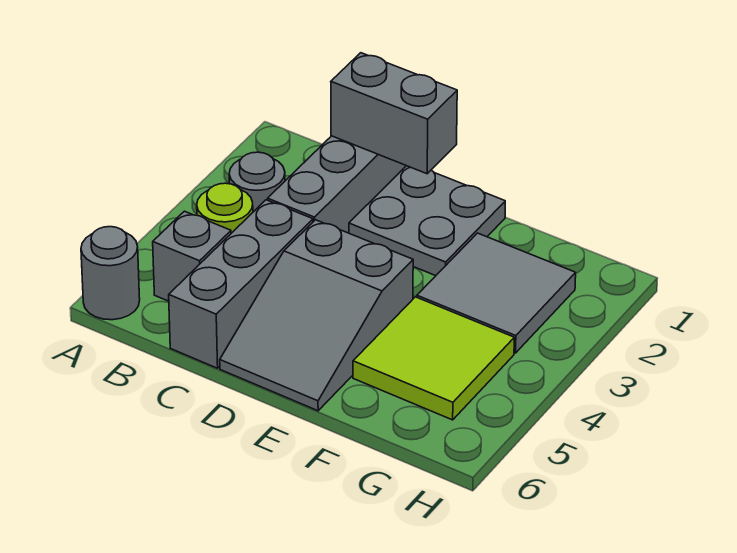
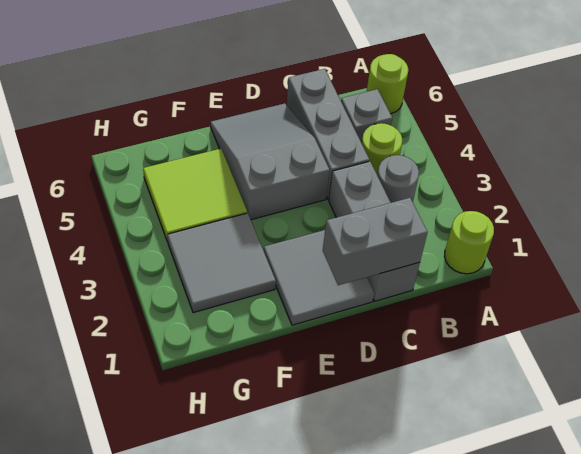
none -> lime 1x1 round brick [444,211,494,274]
grey 1x1 round brick [81,227,140,320] -> lime 1x1 round brick [367,54,408,114]
grey 2x2 plate [349,166,505,276] -> grey 2x2 tile [264,230,374,325]

